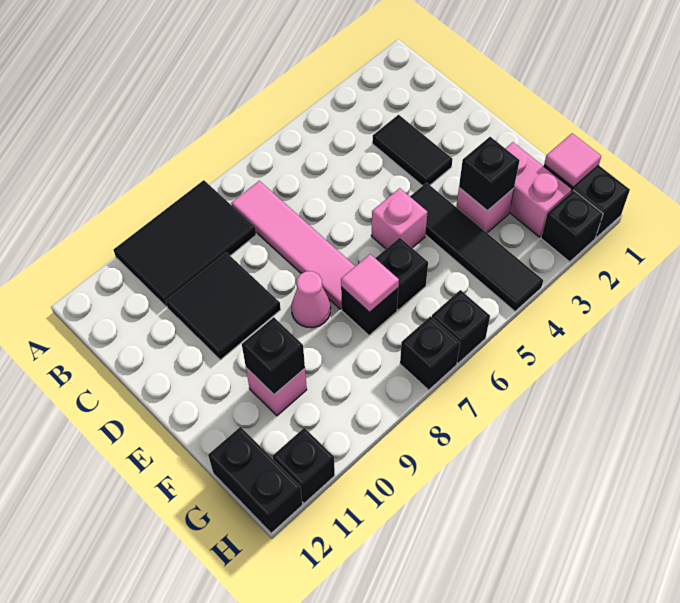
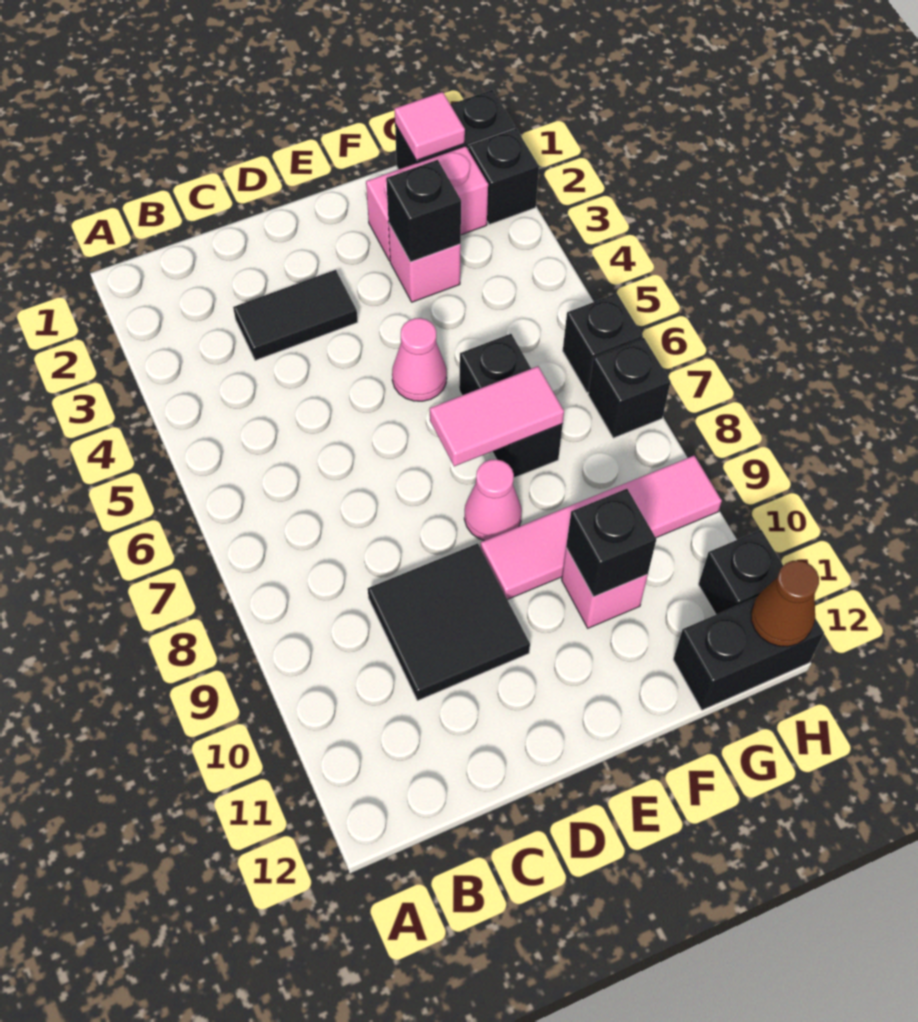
black 2x3 tile [113,180,256,307] -> none
pink 1x4 tile [231,181,355,309] -> pink 1x4 tile moved to [480,456,722,600]
black 1x4 tile [410,183,543,311] -> none
pink 1x1 brick [371,188,427,249] -> pink 1x1 cone [392,318,447,401]
pink 1x1 tile [341,254,399,312] -> pink 1x2 tile [430,366,564,466]
none -> brown 1x1 cone [751,560,819,647]

